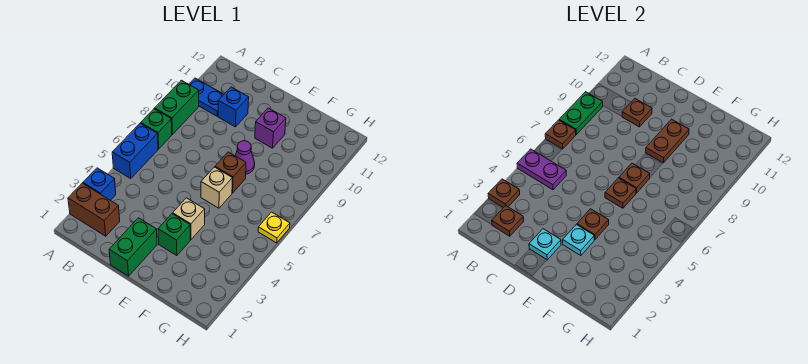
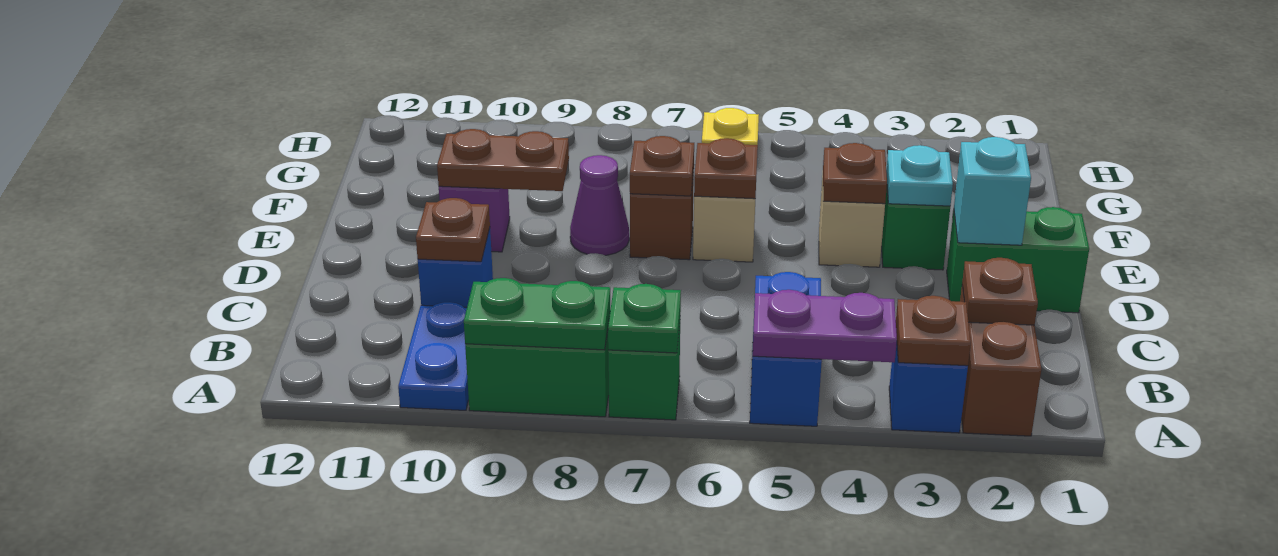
blue 1x2 brick [112,123,158,178] -> blue 1x2 brick turned to [750,272,822,426]
purple 1x2 plate [517,149,566,190] -> purple 1x2 plate turned to [753,290,897,362]
brown 1x1 plate [545,120,576,149] -> green 1x1 plate [608,284,681,353]
cyan 1x1 plate [529,229,561,260] -> cyan 1x1 brick [954,137,1031,245]

